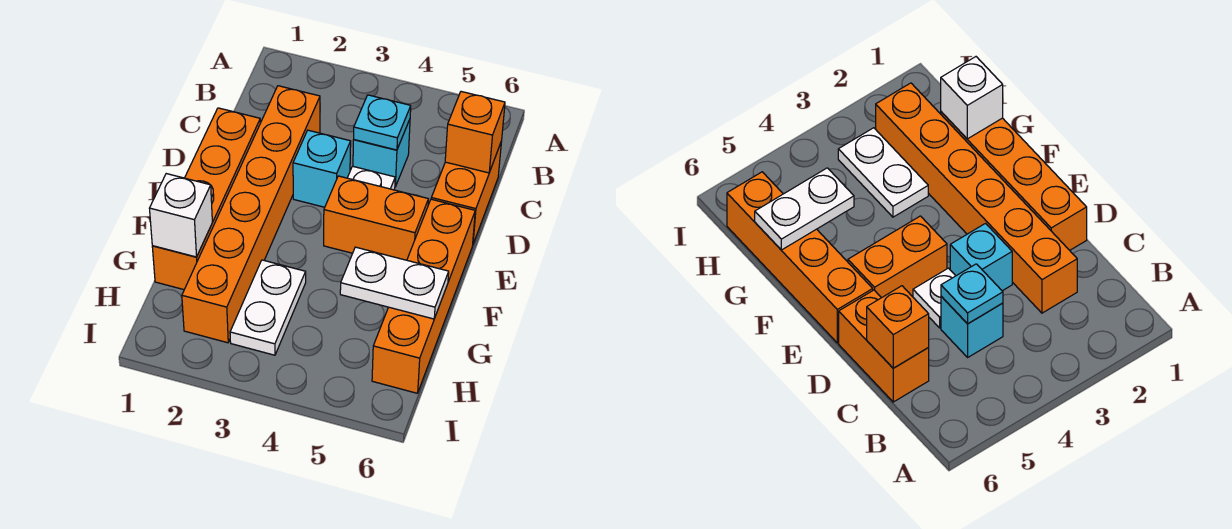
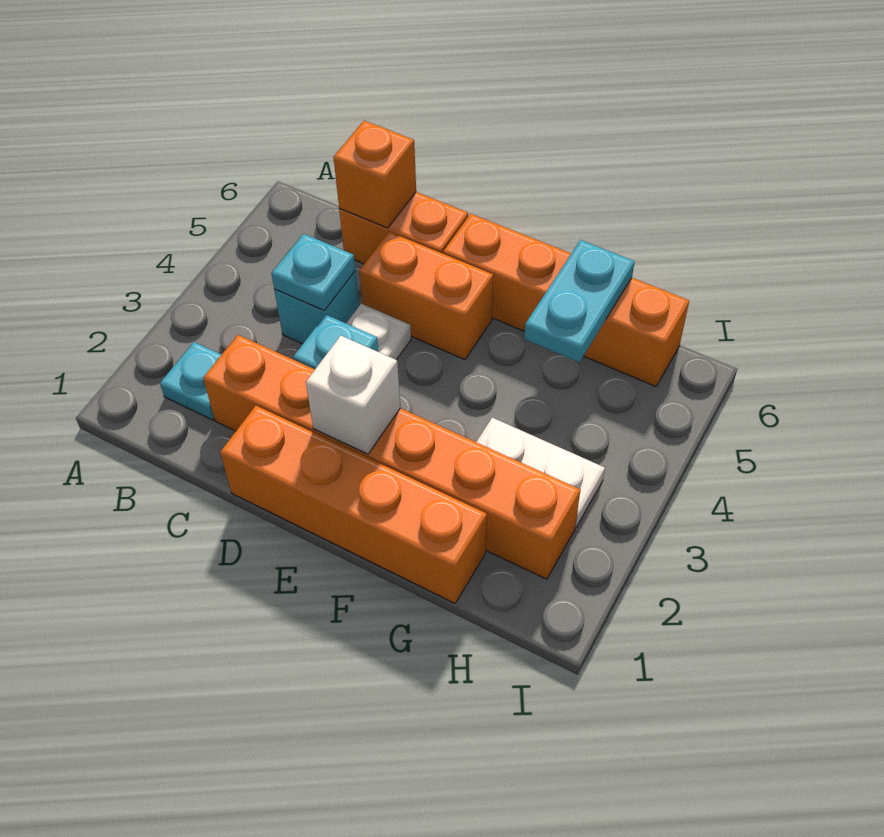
none -> cyan 1x1 plate [160,342,222,420]
orange 1x2 brick [324,176,428,260] -> orange 1x2 brick turned to [360,232,493,360]
white 1x1 brick [149,174,212,257] -> white 1x1 brick moved to [306,336,401,454]
white 1x2 plate [340,247,449,319] -> cyan 1x2 plate [524,240,635,362]

